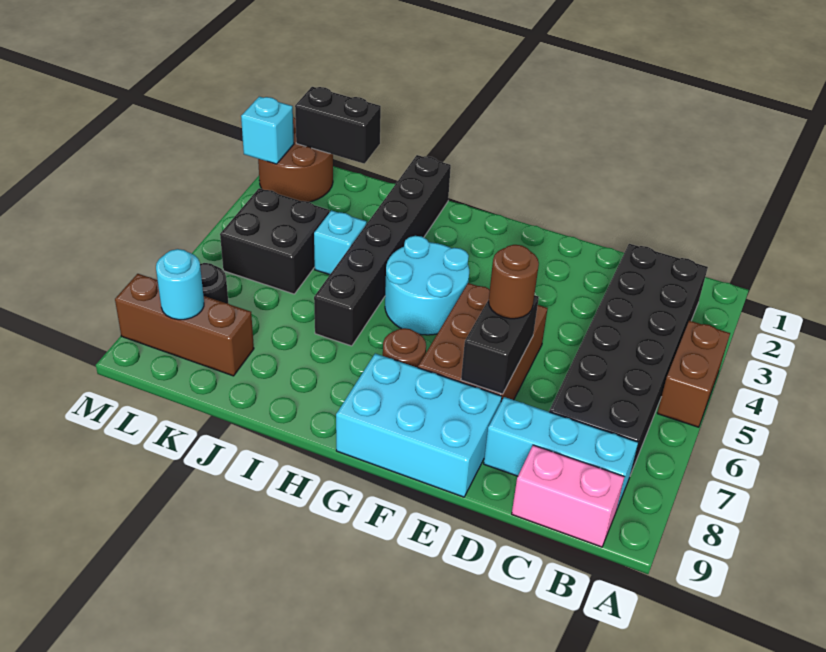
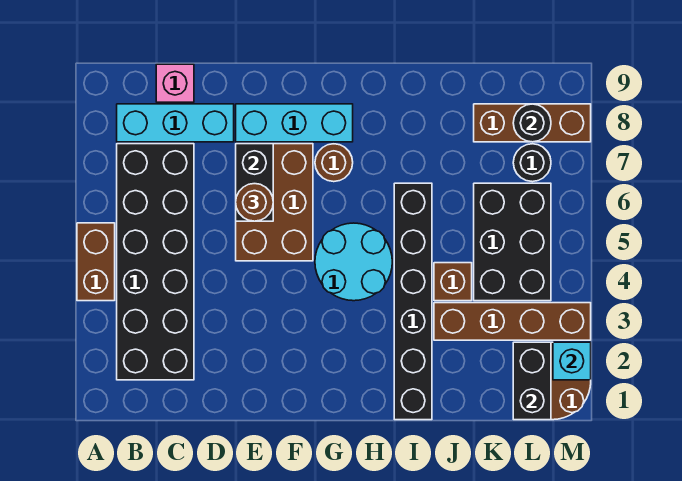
pink 1x2 brick [512,445,624,547] -> pink 1x1 brick [156,64,194,102]
cyan 2x3 brick [336,354,502,497] -> cyan 1x3 brick [236,104,353,142]
none -> brown 1x4 brick [434,303,591,340]
cyan 1x1 brick [314,210,367,275] -> brown 1x1 brick [434,263,472,301]
black 1x2 brick [295,87,381,164] -> black 1x2 brick turned to [513,342,551,420]
black 2x2 brick [220,188,330,294] -> black 2x3 brick [474,183,551,301]
cyan 1x1 round brick [156,249,204,320] -> black 1x1 round brick [513,104,551,142]

